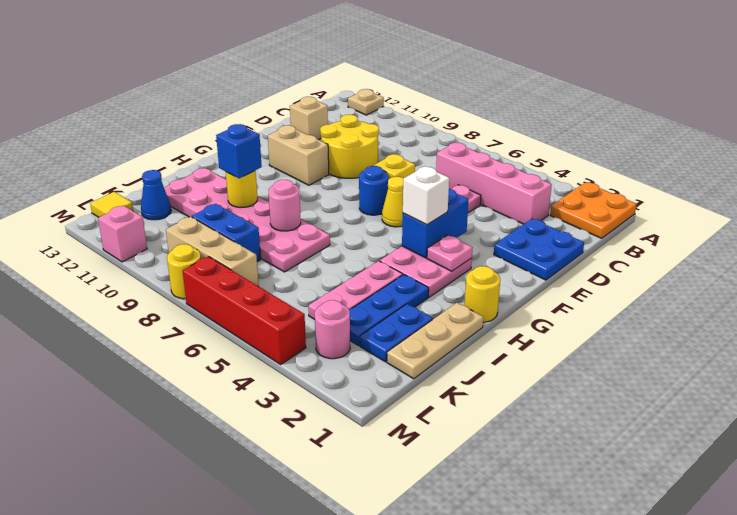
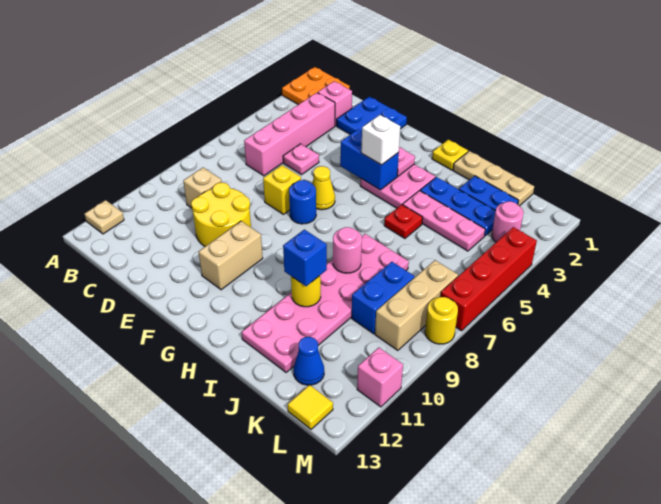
none -> pink 1x1 brick [318,81,352,126]
tan 1x1 brick [290,97,328,140] -> tan 1x1 brick moved to [183,168,222,208]
yellow 1x1 round brick [464,266,500,322] -> yellow 1x1 plate [432,140,468,170]
none -> red 1x1 plate [384,205,423,239]

